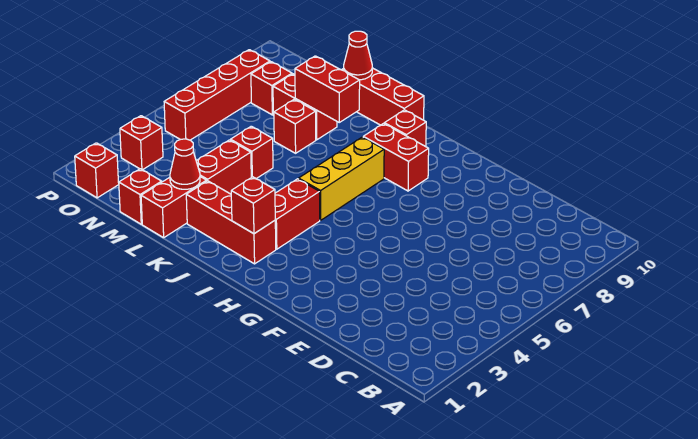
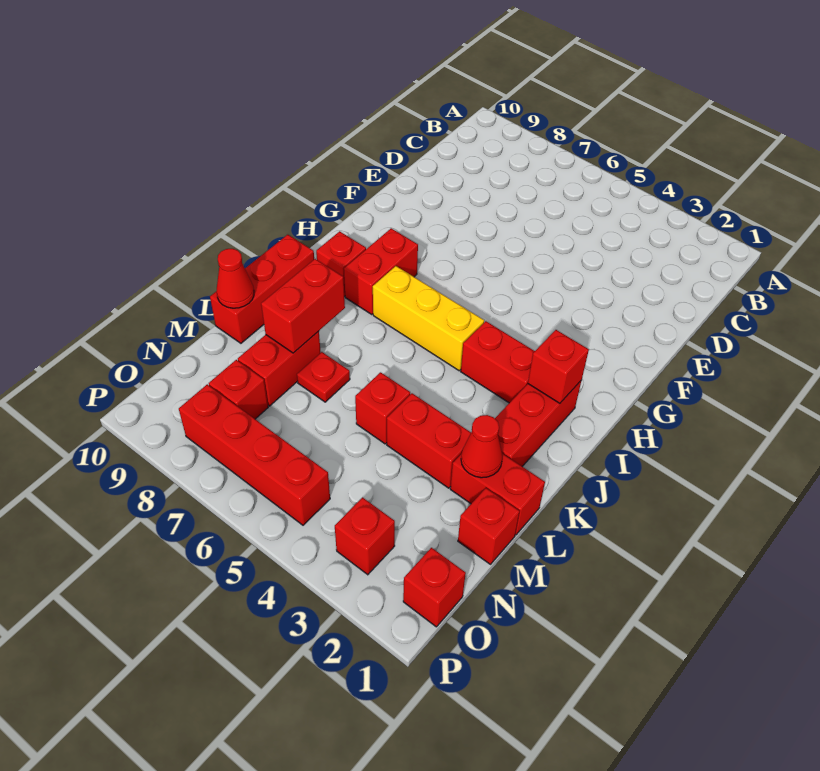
red 1x1 brick [274,99,316,153] -> red 1x1 plate [297,352,350,402]

